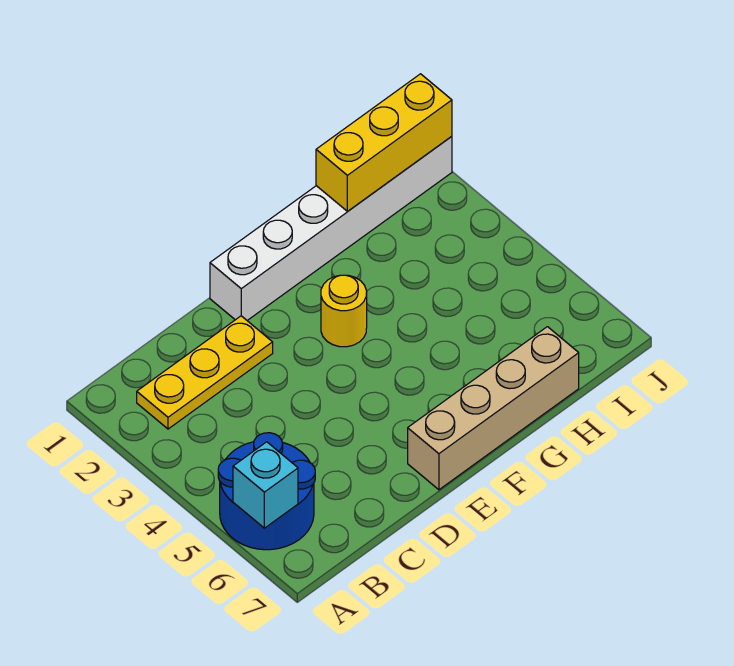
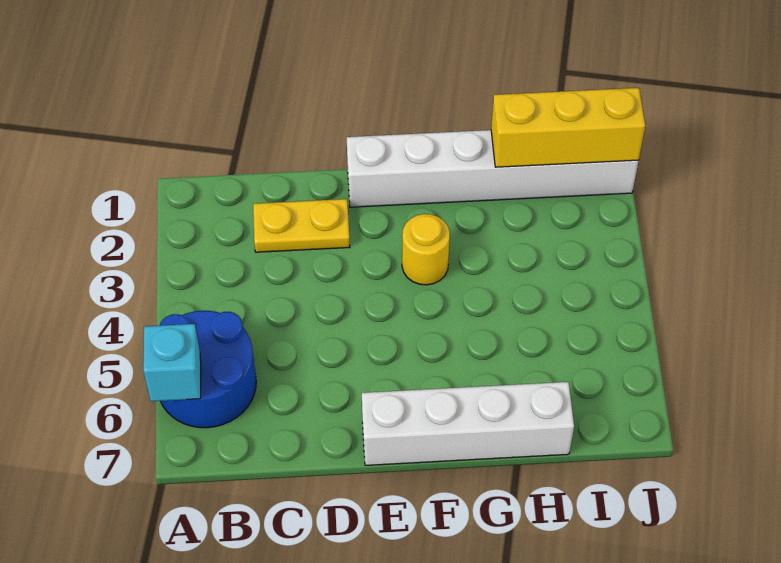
yellow 1x3 plate [137,316,273,429] -> yellow 1x2 plate [253,199,350,252]
tan 1x4 brick [408,327,579,490] -> white 1x4 brick [362,382,574,465]

